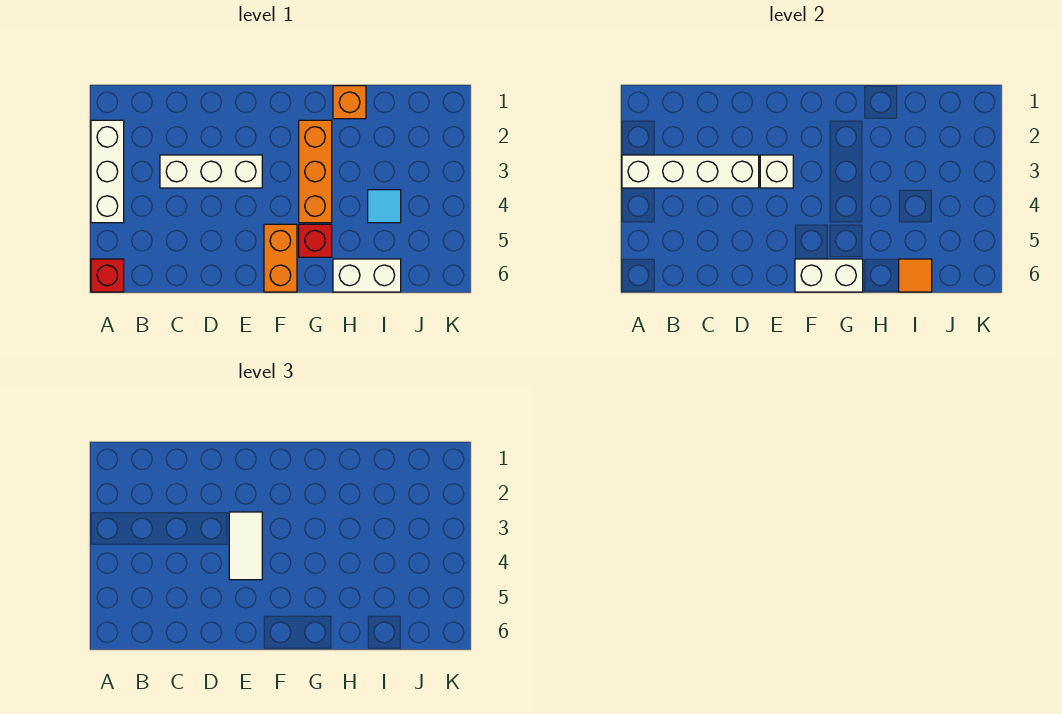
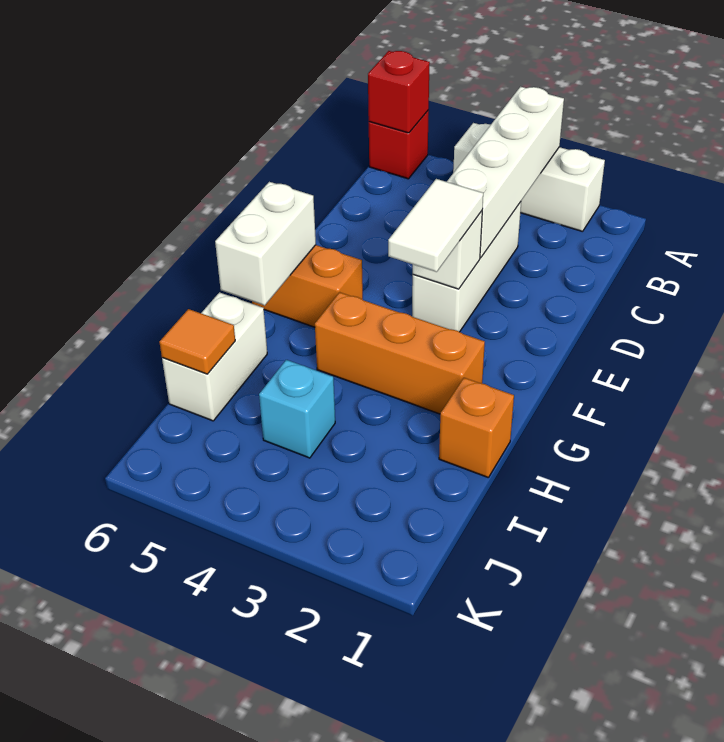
white 1x2 tile [229,512,262,580] -> white 1x2 tile turned to [388,179,483,272]
red 1x1 brick [299,224,332,257] -> red 1x1 brick moved to [368,51,430,133]
cyan 1x1 tile [368,190,401,223] -> cyan 1x1 brick [259,360,335,458]

